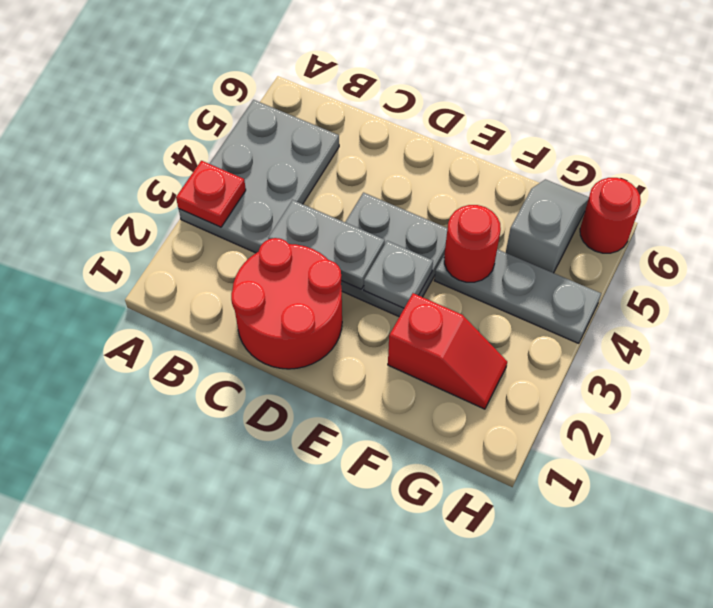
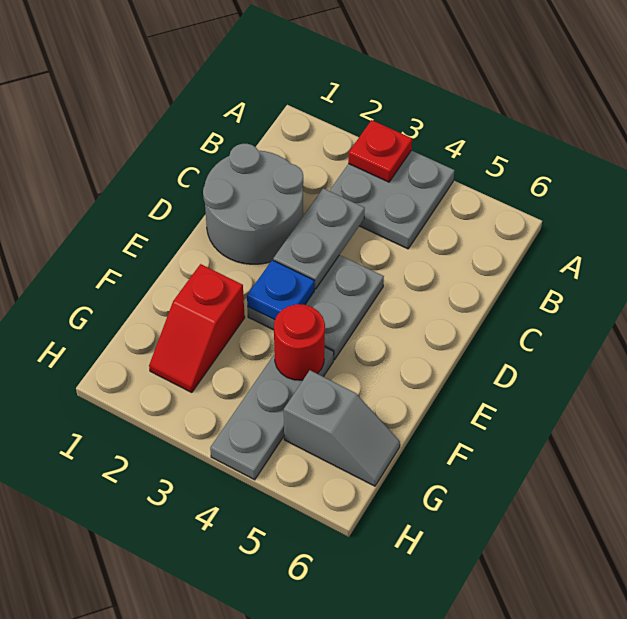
grey 2x3 plate [179,100,339,253] -> grey 2x2 plate [330,150,455,249]
red 2x2 round brick [231,238,342,369] -> grey 2x2 round brick [203,144,303,264]
grey 1x1 plate [364,241,433,308] -> blue 1x1 plate [247,260,314,320]
red 1x1 round brick [580,178,641,253] -> none

